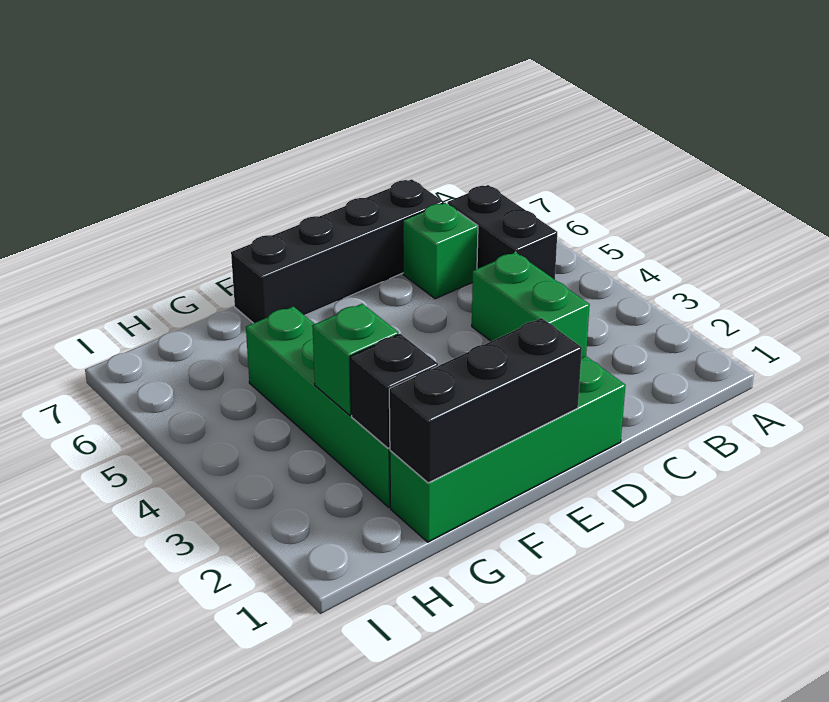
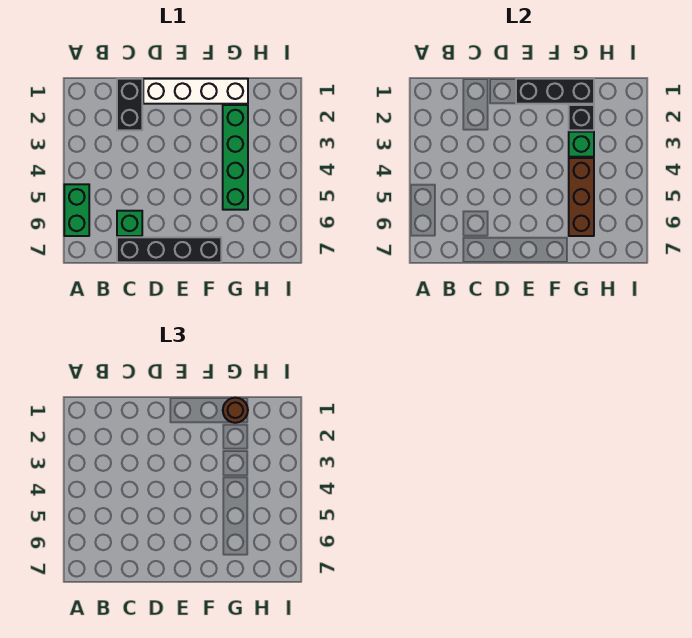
black 1x2 brick [447,185,557,279] -> black 1x2 brick moved to [117,79,142,130]
green 1x2 brick [472,252,590,358] -> green 1x2 brick moved to [64,184,89,236]
green 1x4 brick [390,356,625,542] -> white 1x4 brick [143,79,248,104]
none -> brown 1x1 round brick [223,398,248,423]
none -> brown 1x3 brick [569,158,594,236]

